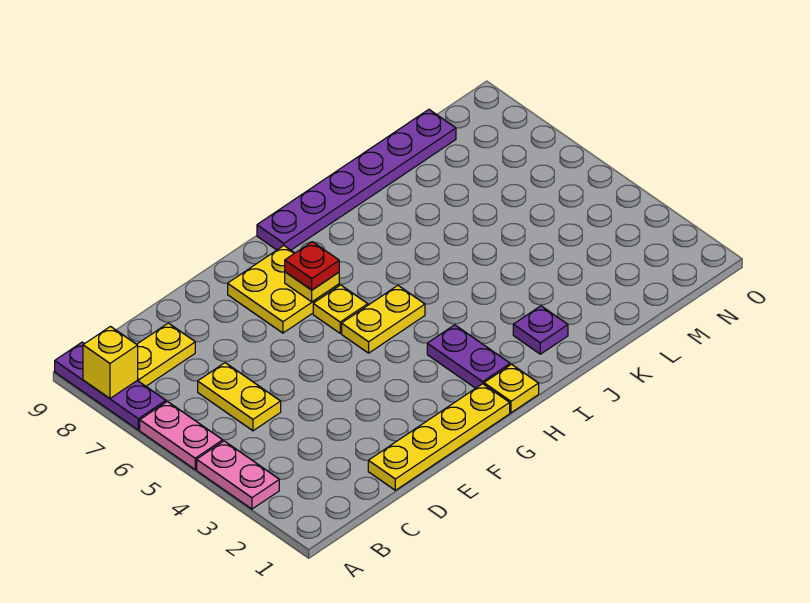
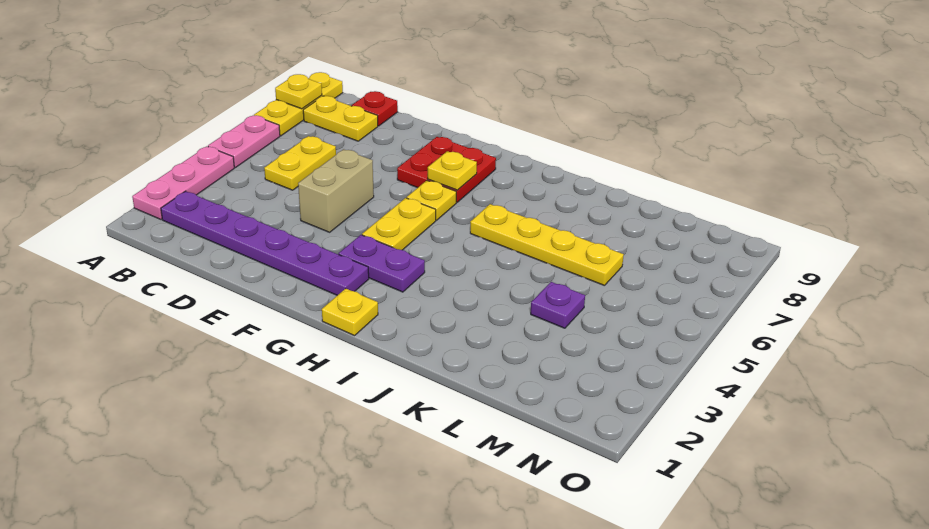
pink 1x2 plate [197,441,279,509] -> pink 1x3 plate [132,146,234,219]
purple 1x3 plate [55,342,166,430] -> yellow 1x3 plate [254,72,343,136]
yellow 1x1 brick [83,327,138,398] -> yellow 1x1 plate [275,74,322,109]
yellow 1x4 plate [368,384,510,490] -> yellow 1x4 plate moved to [470,204,624,286]
none -> tan 1x2 brick [298,149,374,232]
yellow 2x2 plate [228,246,339,333] -> red 2x2 plate [397,137,496,202]
yellow 1x2 plate [342,286,425,353] -> yellow 1x2 plate turned to [362,198,436,250]
red 1x1 plate [285,242,339,290] -> red 1x1 plate moved to [352,91,398,126]
purple 1x2 plate [427,325,510,388] -> purple 1x2 plate turned to [338,235,425,292]
purple 1x6 plate [257,110,456,250] -> purple 1x6 plate moved to [161,191,369,295]
purple 1x1 plate [513,306,568,354] -> purple 1x1 plate moved to [531,282,585,328]

